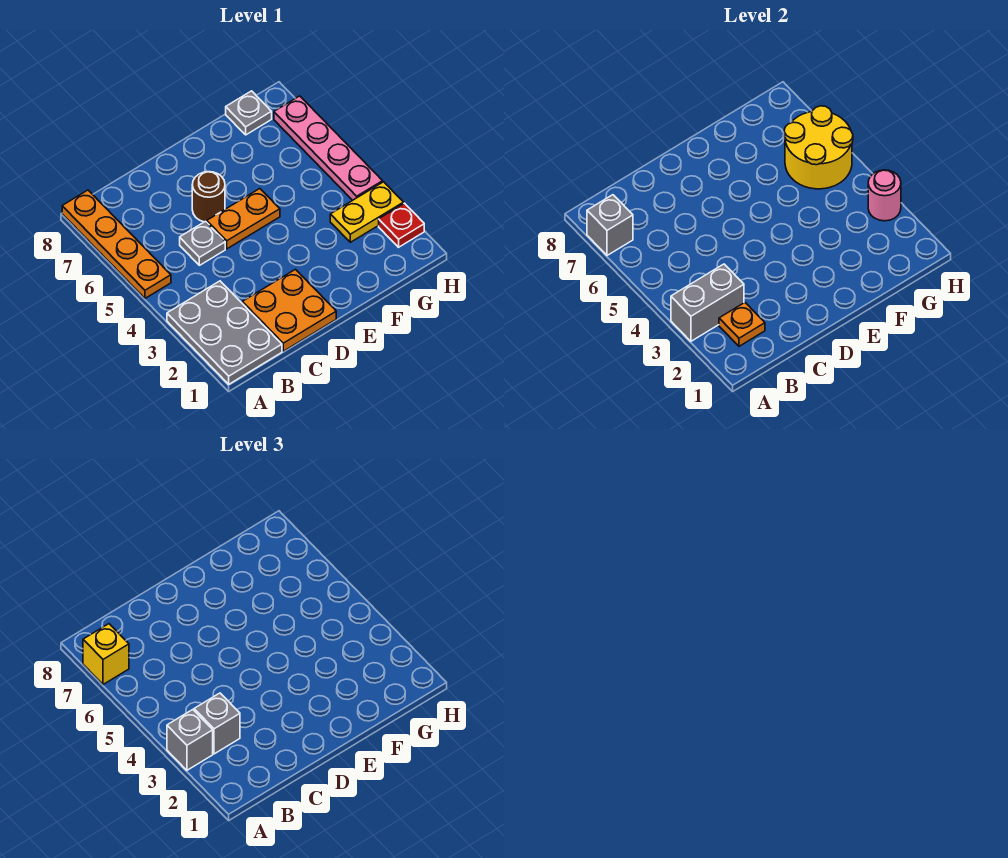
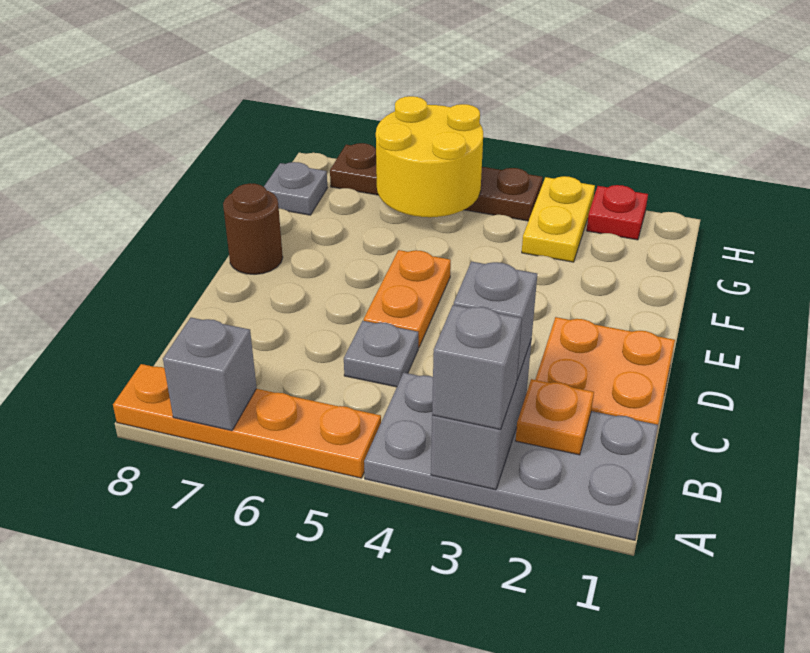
grey 2x3 plate [167,281,282,384] -> grey 2x4 plate [364,373,658,540]
yellow 1x1 brick [83,624,129,684] -> none
brown 1x1 round brick [192,172,225,222] -> brown 1x1 round brick moved to [223,183,283,274]
pink 1x1 round brick [868,170,901,221] -> none
pink 1x4 plate [274,96,383,200] -> brown 1x4 plate [330,143,543,221]

